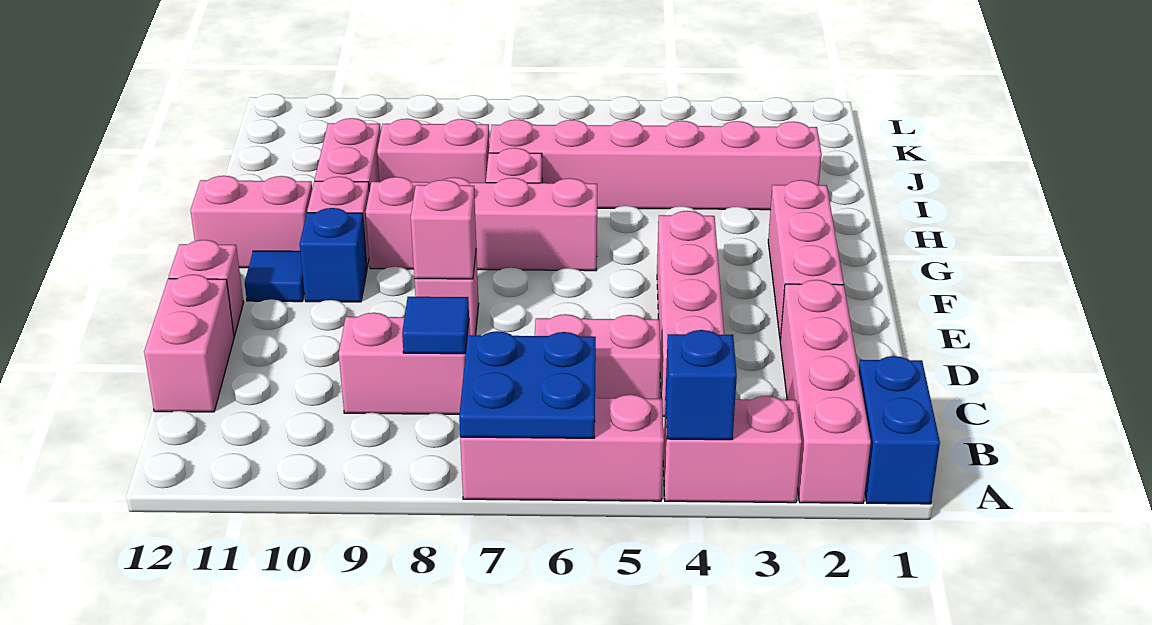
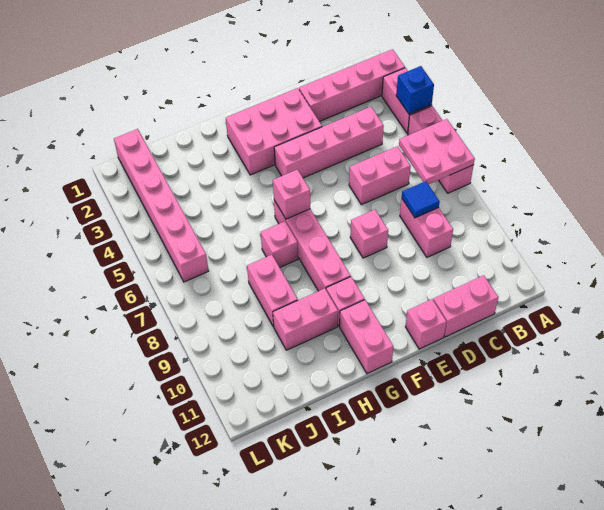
blue 1x2 brick [859,356,940,504] -> none
blue 2x2 plate [459,331,596,438] -> pink 2x2 plate [399,119,475,184]
pink 1x2 brick [535,314,661,399] -> pink 1x2 brick turned to [349,146,411,205]
pink 1x3 brick [768,180,844,340] -> pink 2x3 brick [226,88,322,175]
pink 1x1 brick [411,180,476,279] -> pink 1x1 brick moved to [273,170,310,219]
blue 1x1 brick [300,208,367,302] -> none
blue 1x1 tile [245,251,305,302] -> none
pink 1x6 brick [489,120,822,210] -> pink 1x6 brick moved to [114,129,209,282]

